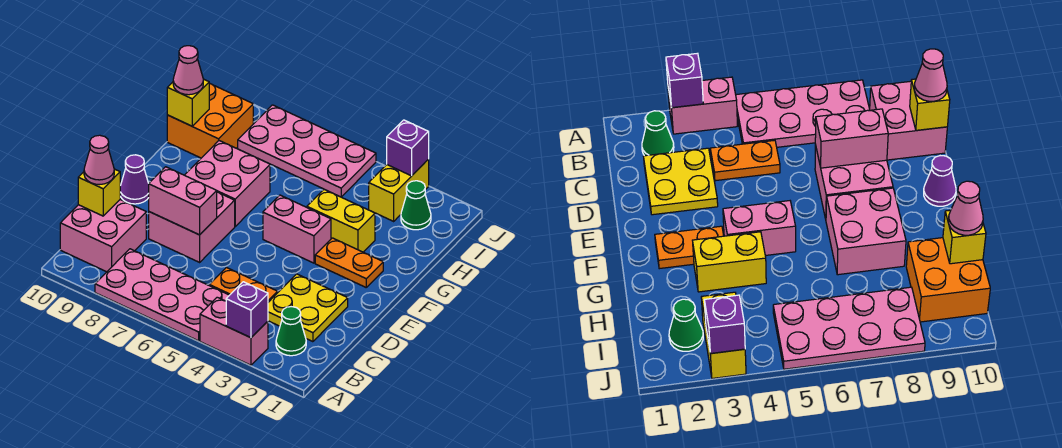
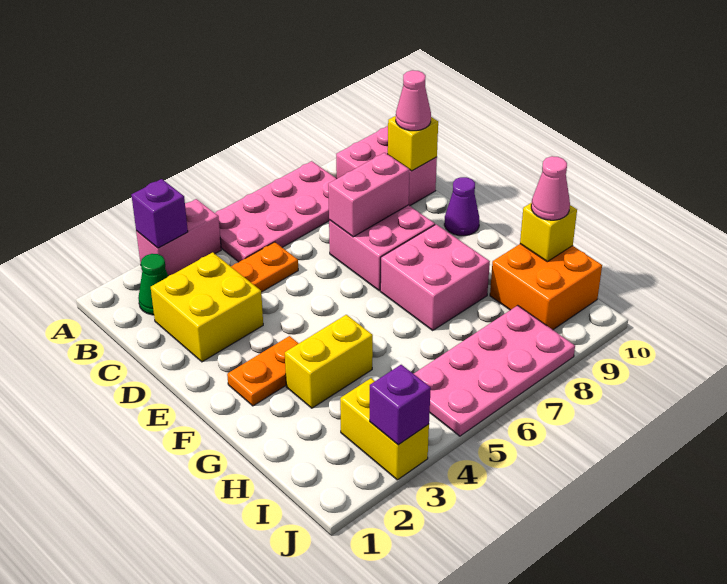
yellow 2x2 plate [268,274,348,342] -> yellow 2x2 brick [151,252,263,362]
pink 1x2 brick [263,195,331,263] -> none
green 1x1 cone [401,181,431,230] -> none

